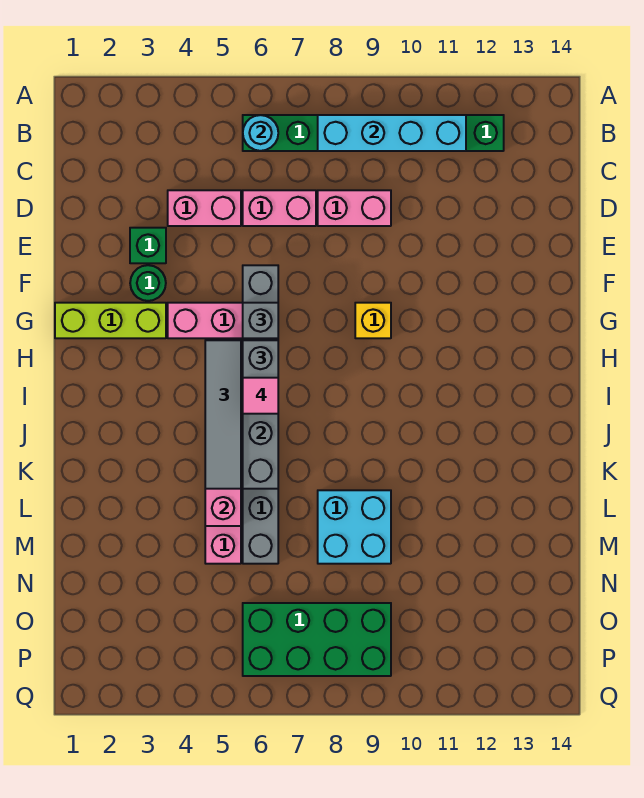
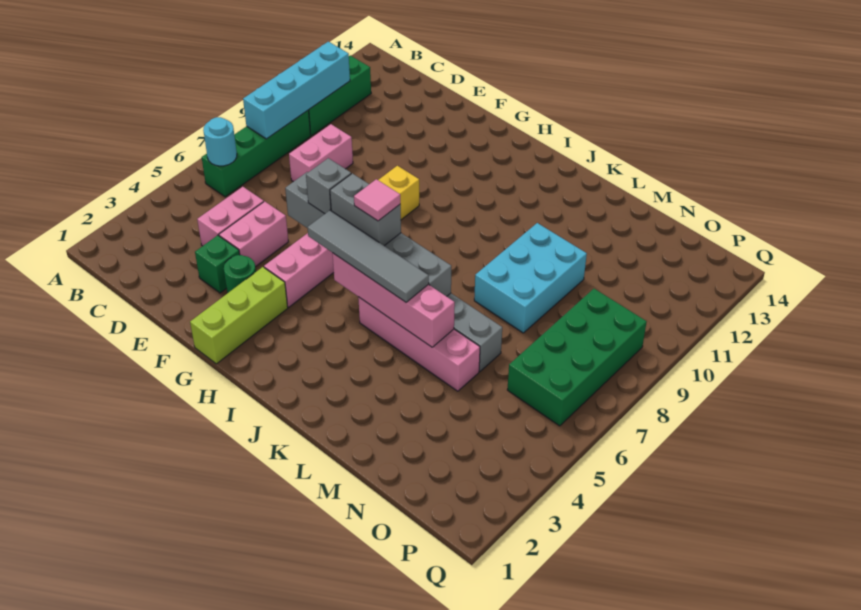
pink 1x2 brick [243,190,316,226] -> pink 1x2 brick moved to [219,201,289,267]
cyan 2x2 brick [318,490,391,564] -> cyan 2x3 brick [474,223,587,333]

